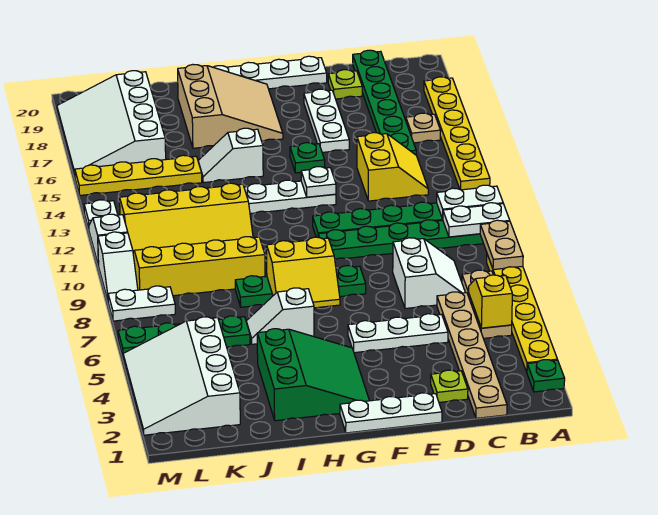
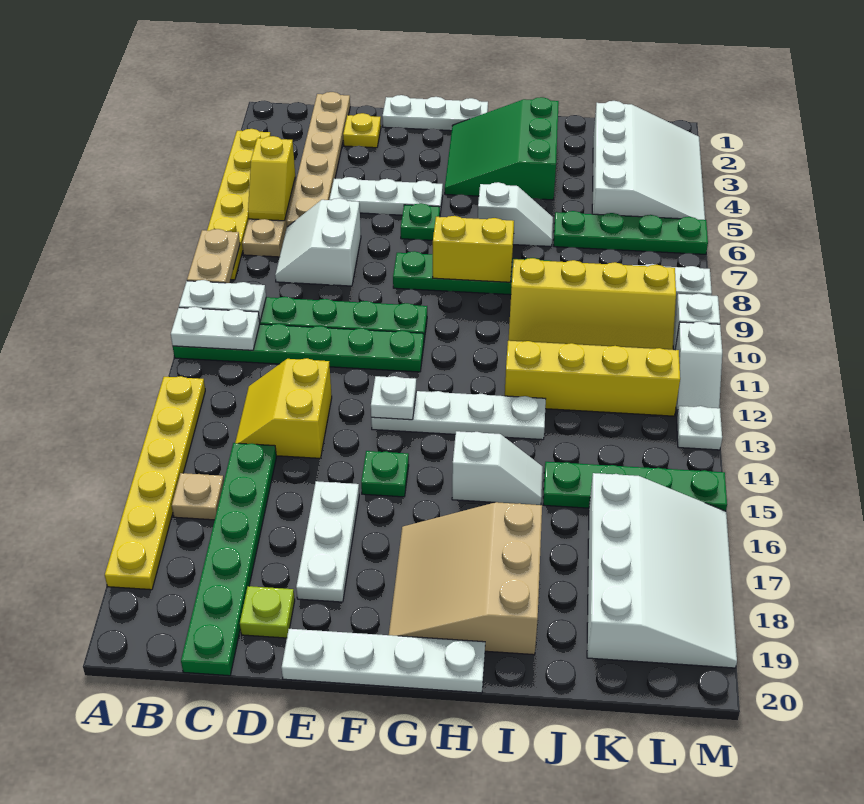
green 1x1 plate [527,360,565,392] -> green 1x1 plate moved to [401,203,440,240]
lime 1x1 plate [431,370,468,402] -> yellow 1x1 plate [343,113,381,148]
yellow 1x4 plate [75,155,202,195] -> green 1x4 plate [543,462,727,511]

